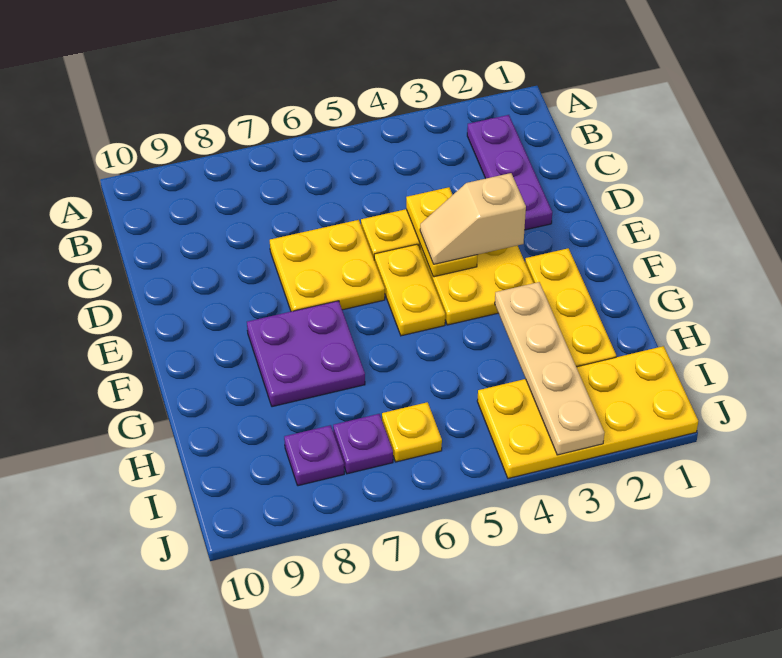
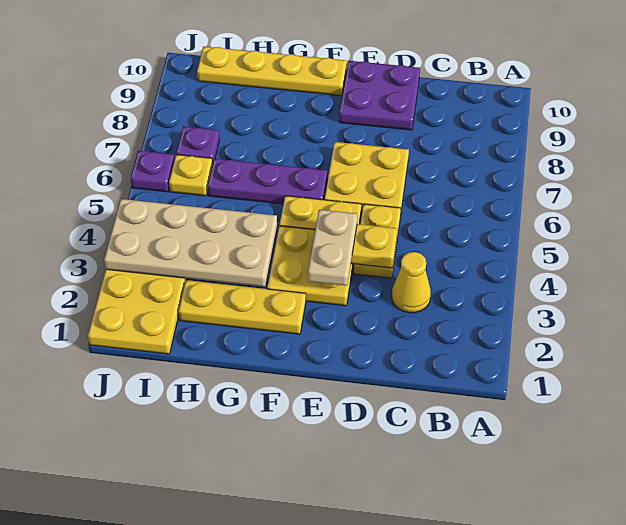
purple 1x3 plate [467,115,552,230] -> purple 1x3 plate moved to [208,159,327,204]
none -> yellow 1x1 cone [392,252,431,313]
tan 1x2 slope [420,173,526,264] -> tan 1x2 plate [308,210,357,286]
purple 2x2 plate [247,301,365,407] -> purple 2x2 plate moved to [339,61,420,130]
none -> yellow 1x4 plate [197,47,347,96]
tan 1x4 plate [495,282,604,455] -> tan 2x4 plate [104,199,277,287]
purple 1x1 plate [284,425,344,486] -> purple 1x1 plate moved to [131,151,175,192]

